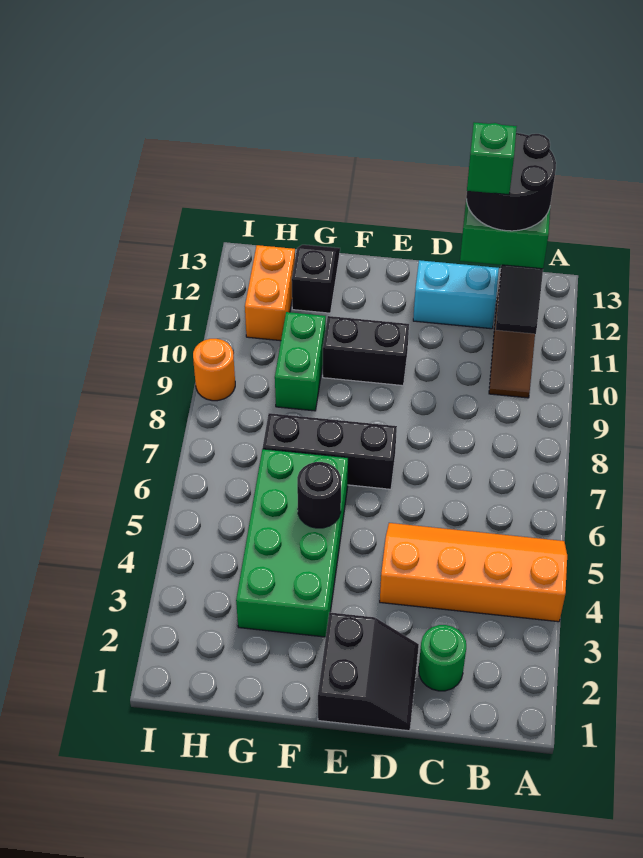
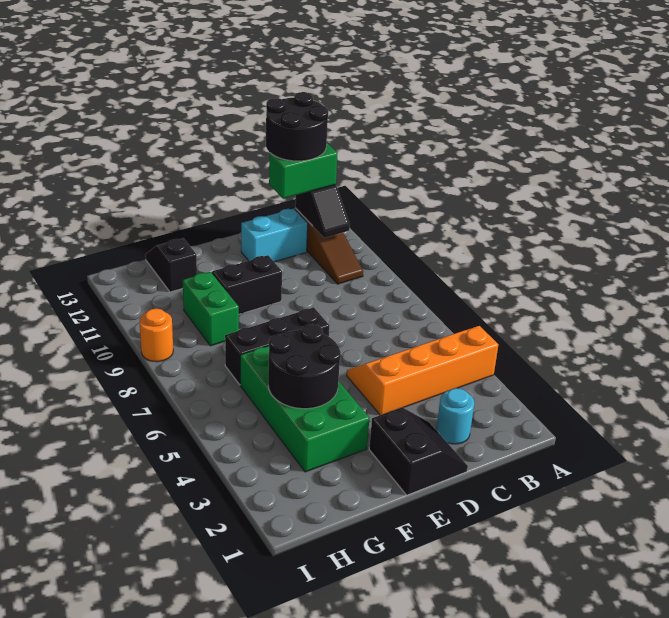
green 1x1 round brick [419,625,466,691] -> cyan 1x1 round brick [436,388,474,444]
green 1x1 brick [467,122,517,195] -> none
black 1x1 round brick [297,462,341,528] -> black 2x2 round brick [268,324,341,409]
orange 1x2 brick [245,245,295,341] -> none

